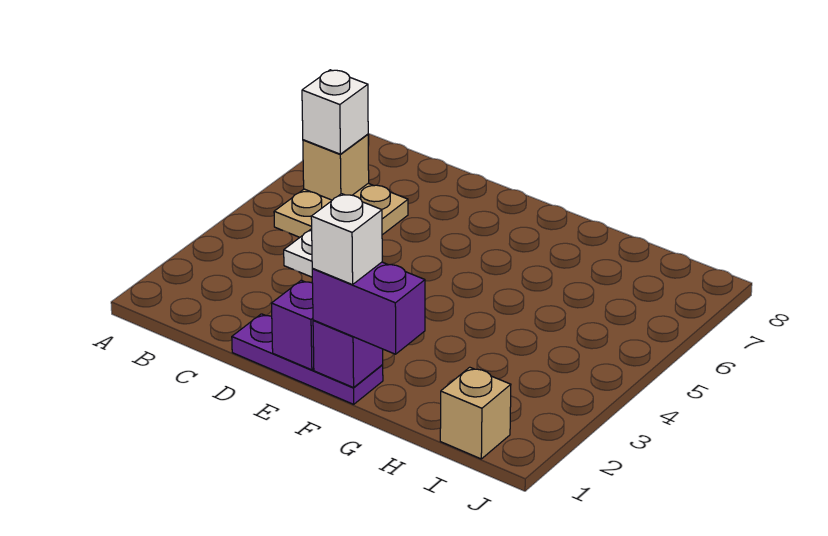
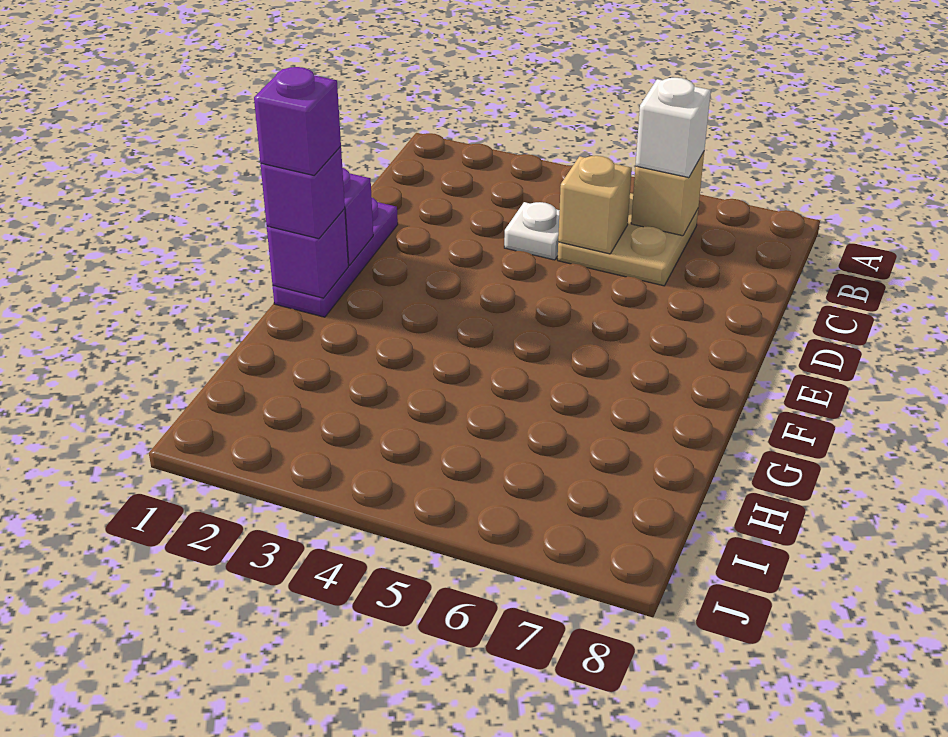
purple 1x2 brick [312,262,425,354] -> purple 1x1 brick [261,146,345,239]
white 1x1 brick [311,194,382,285] -> purple 1x1 brick [254,67,341,175]
tan 1x1 brick [440,367,511,459] -> tan 1x1 brick moved to [558,156,632,254]

